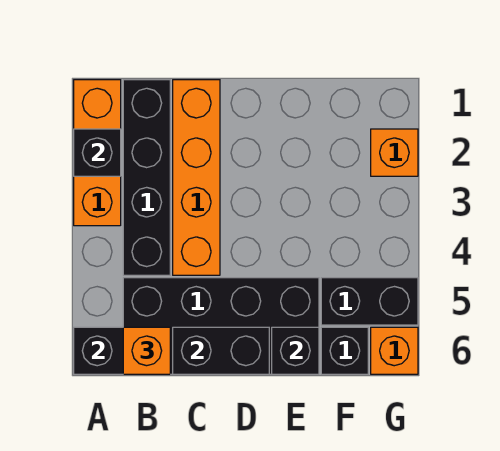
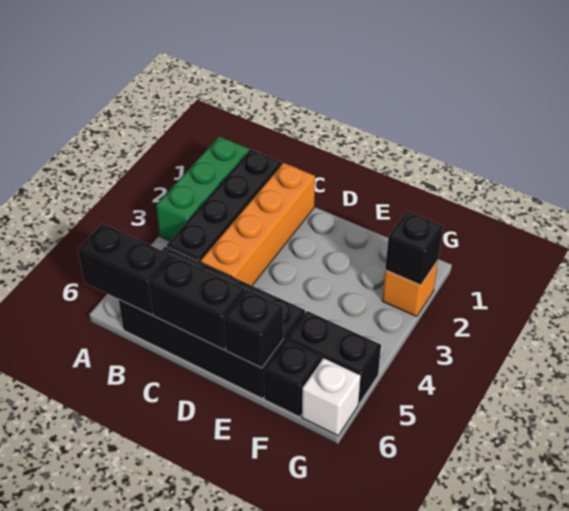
orange 1x3 brick [74,80,121,226] -> green 1x3 brick [156,137,249,241]
black 1x1 brick [74,129,121,176] -> black 1x1 brick moved to [385,211,443,285]
orange 1x1 brick [123,327,170,374] -> none
orange 1x1 brick [371,327,418,374] -> white 1x1 brick [302,358,360,436]

